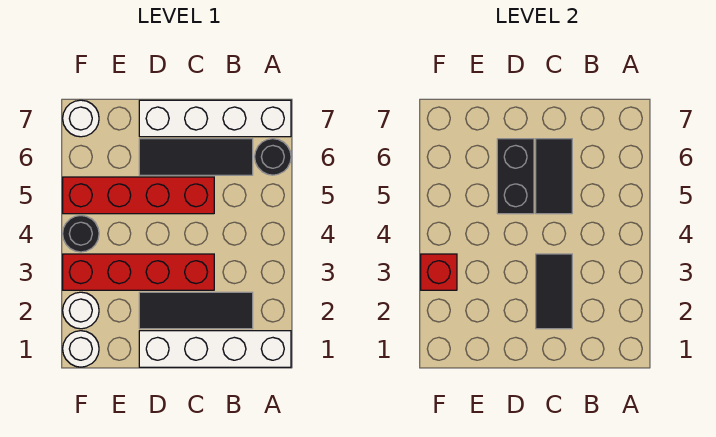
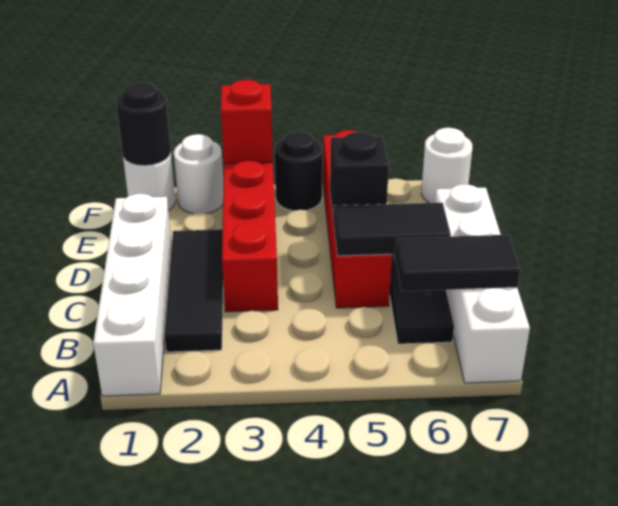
black 1x1 round brick [255,139,291,175] -> black 1x1 round brick moved to [116,82,171,166]
black 1x2 tile [536,254,572,329] -> black 1x2 tile moved to [395,235,520,291]
black 1x2 brick [497,139,534,214] -> black 1x1 brick [330,132,389,221]

